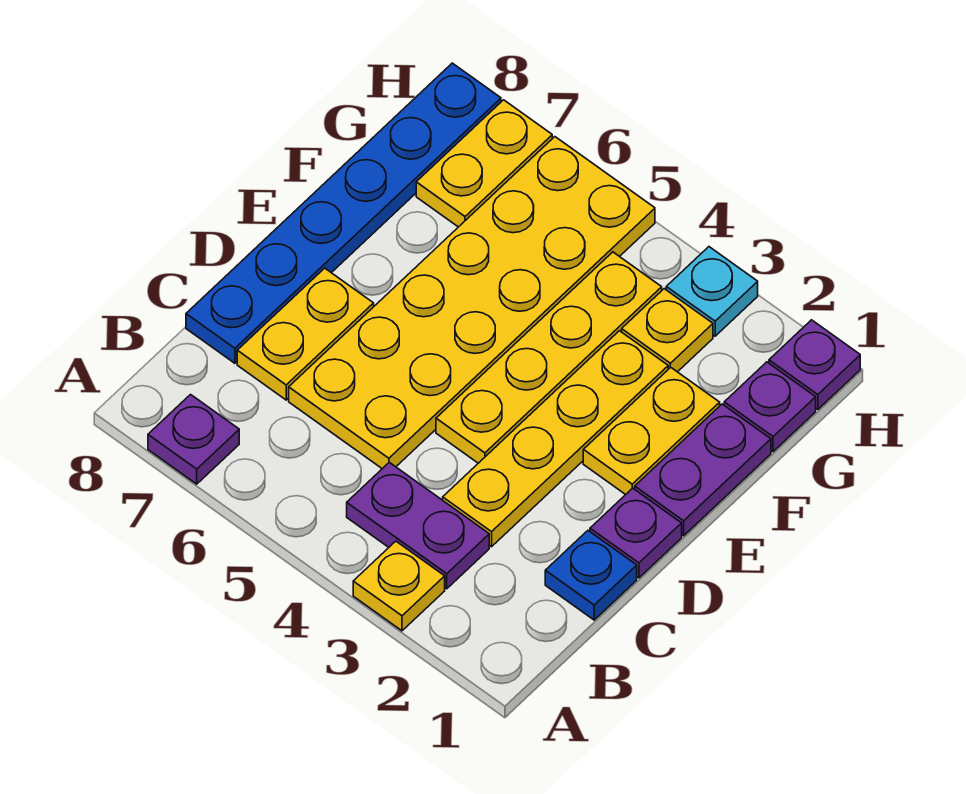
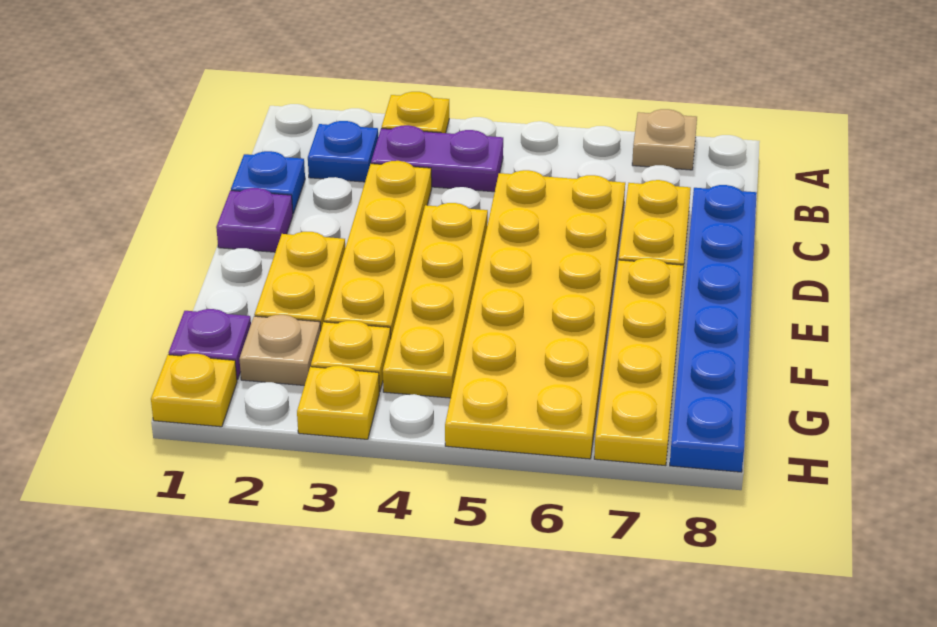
purple 1x1 plate [148,395,239,484] -> tan 1x1 plate [632,109,697,170]
none -> blue 1x1 plate [308,121,378,182]
purple 1x2 plate [635,404,771,536] -> none
none -> tan 1x1 plate [239,315,321,386]
yellow 1x2 plate [416,100,552,227] -> yellow 1x4 plate [594,258,684,466]
purple 1x1 plate [769,320,860,410] -> yellow 1x1 plate [151,354,237,427]
cyan 1x1 plate [666,247,758,336] -> yellow 1x1 plate [297,366,379,439]

